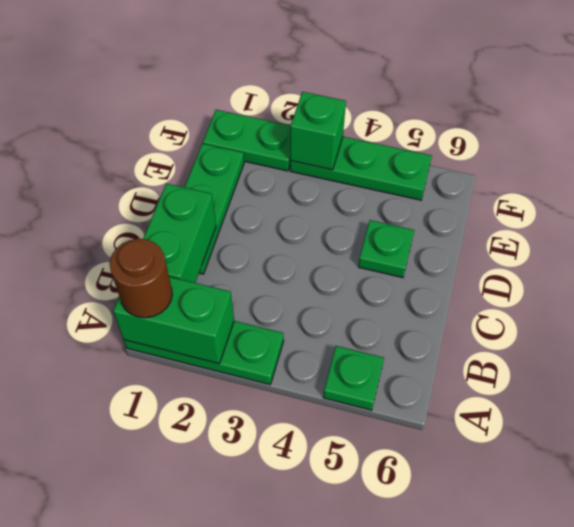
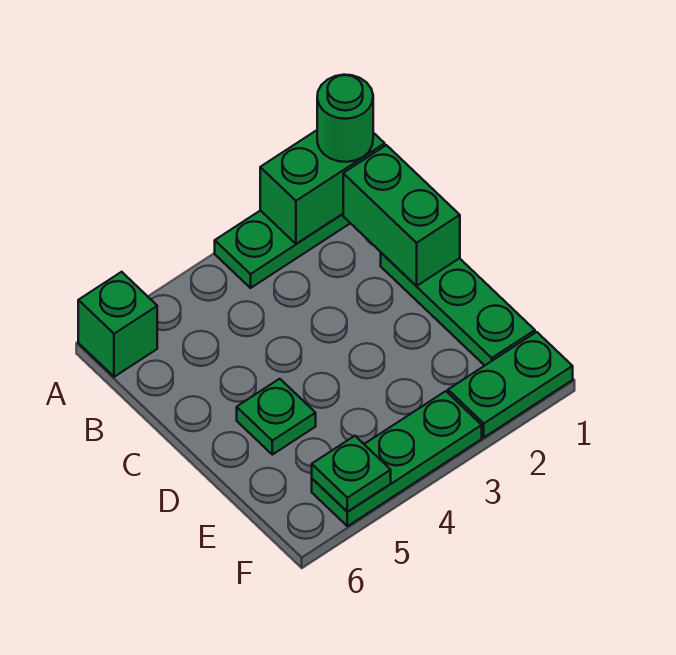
brown 1x1 round brick [110,239,172,318] -> green 1x1 round brick [317,75,373,162]
green 1x1 plate [323,346,384,410] -> green 1x1 plate moved to [312,436,391,512]
green 1x1 brick [290,92,346,170] -> green 1x1 brick moved to [78,272,157,377]

